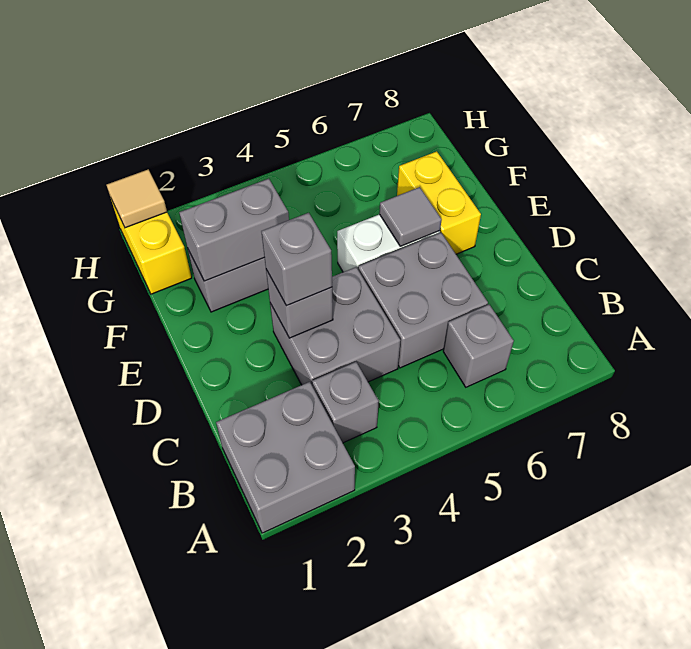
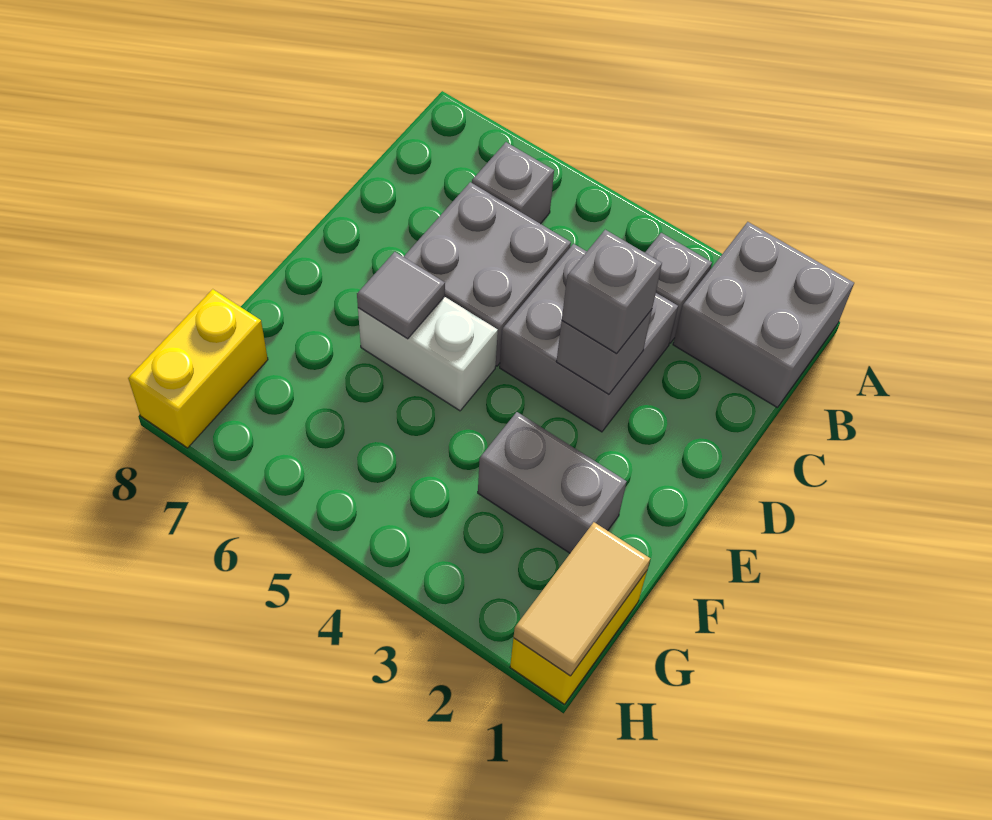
yellow 1x2 brick [397,151,481,254] -> yellow 1x2 brick moved to [128,289,268,448]
grey 1x2 brick [179,179,289,281] -> none
tan 1x1 tile [107,170,167,228] -> tan 1x2 tile [514,522,650,676]

